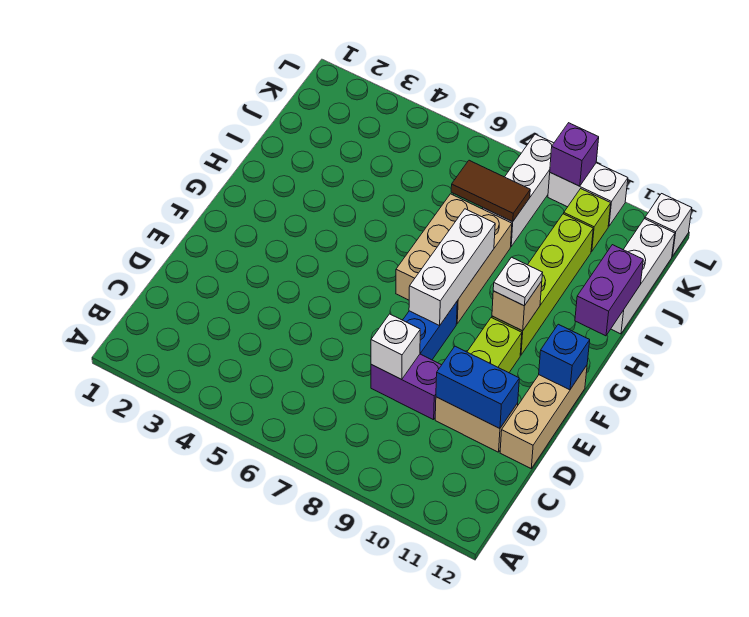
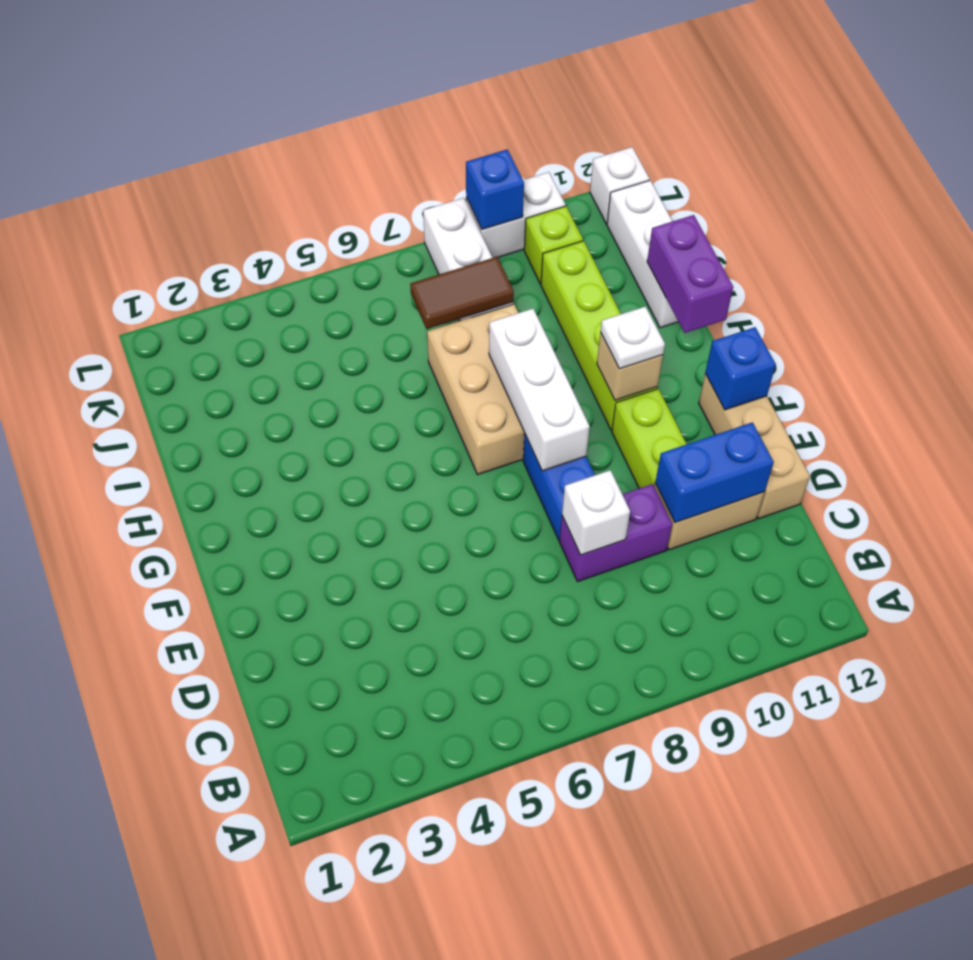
purple 1x1 brick [550,123,599,186] -> blue 1x1 brick [466,149,524,229]

